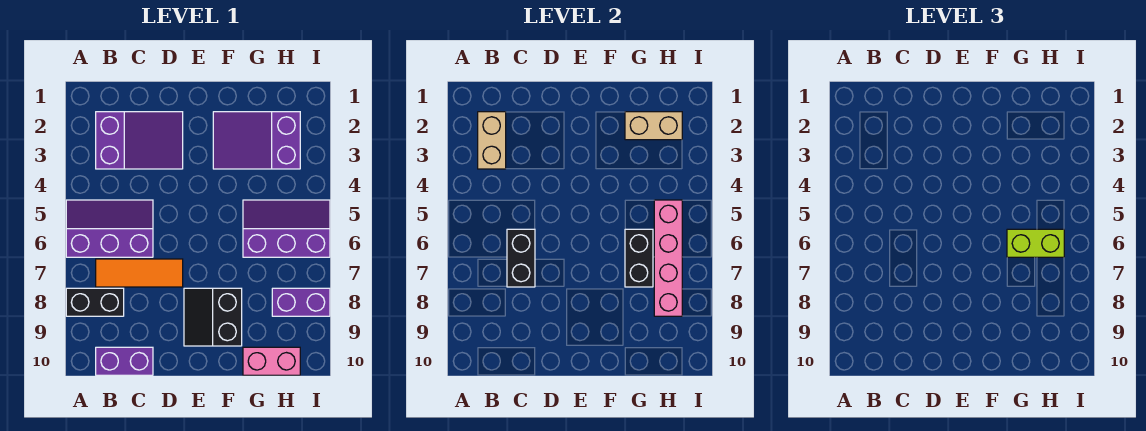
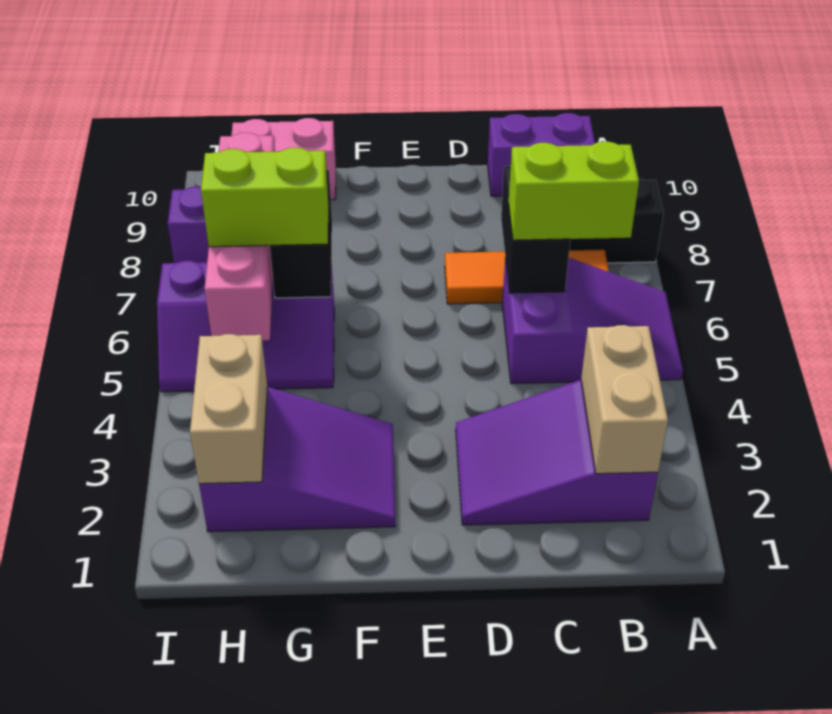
purple 2x3 slope [66,200,153,257] -> purple 2x3 slope turned to [502,258,683,384]
none -> lime 1x2 brick [509,141,639,240]
black 2x2 slope [184,288,242,346] -> none
tan 1x2 brick [625,112,682,140] -> tan 1x2 brick turned to [190,334,267,484]

